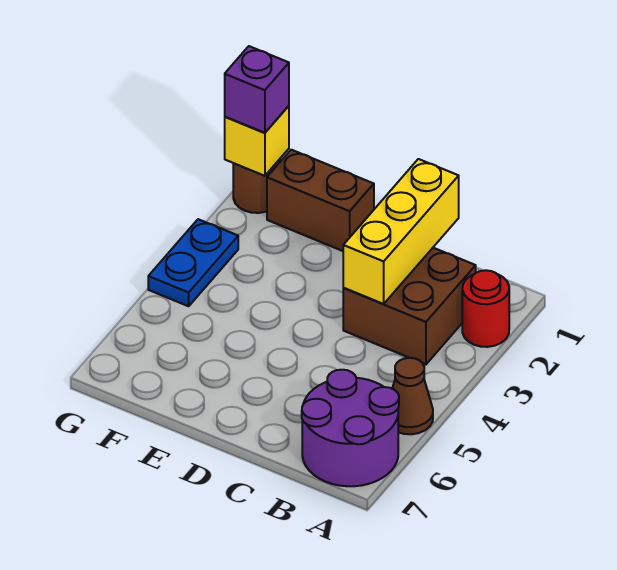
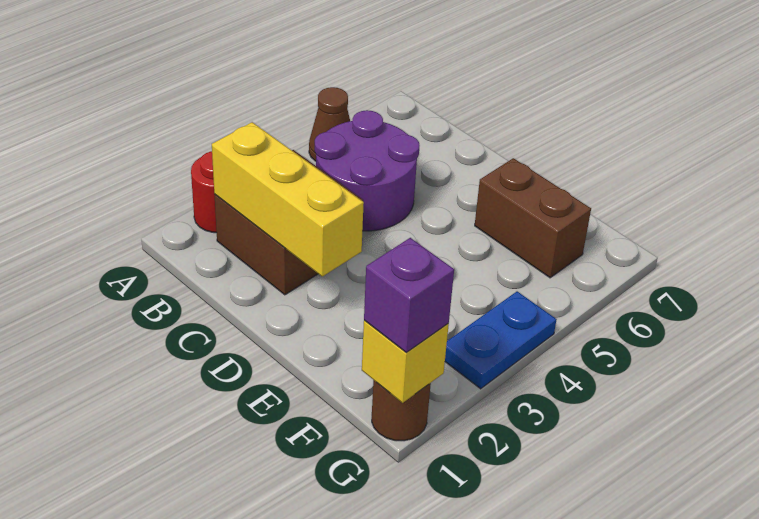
purple 2x2 round brick [302,370,399,486] -> purple 2x2 round brick moved to [315,110,420,231]
yellow 1x3 brick [343,159,459,304] -> yellow 1x3 brick turned to [212,122,364,276]
brown 1x2 brick [267,150,374,251] -> brown 1x2 brick moved to [475,158,591,278]

